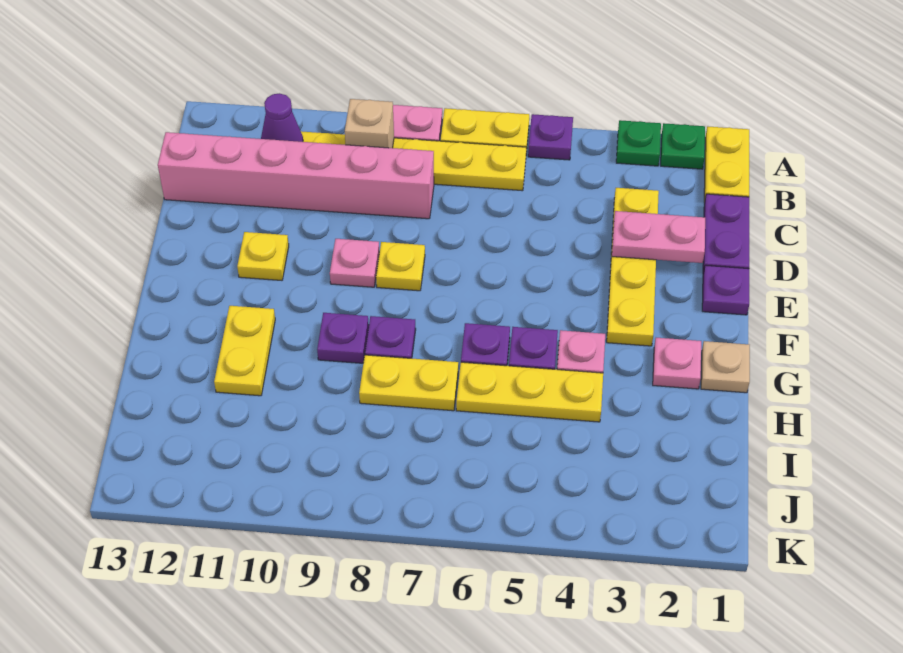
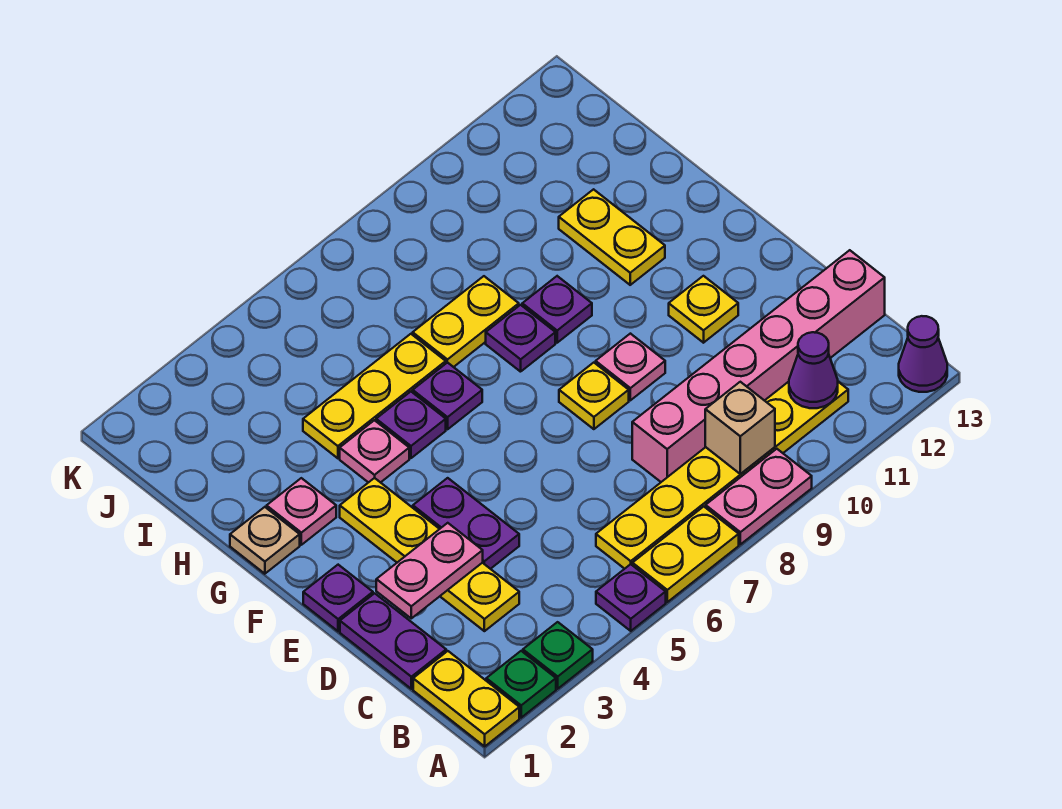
none -> purple 1x1 cone [899,316,947,392]
none -> purple 1x2 plate [413,478,519,569]

